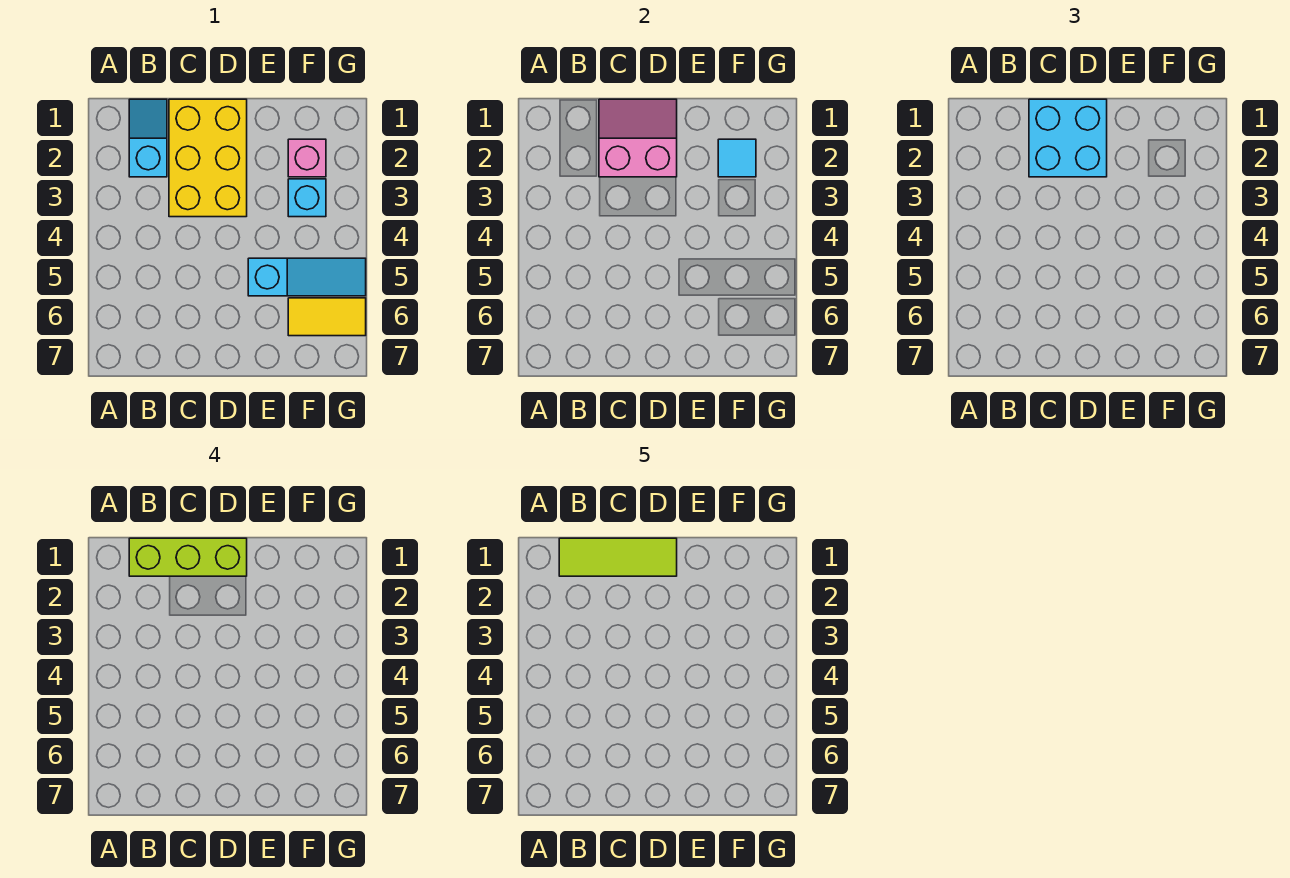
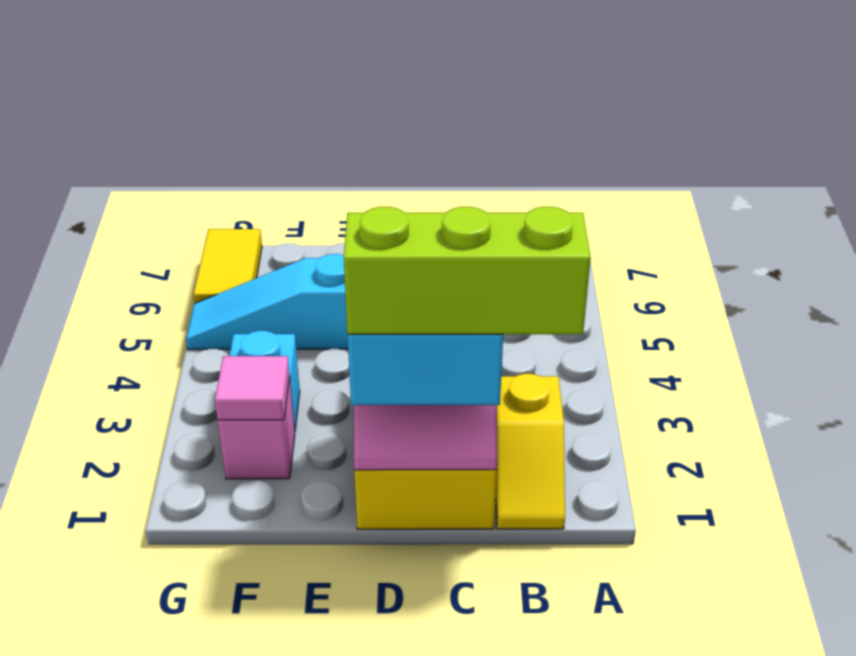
cyan 1x2 slope [129,99,167,177] -> yellow 1x2 slope [496,374,565,529]
lime 1x3 tile [559,538,677,576] -> none
cyan 1x1 tile [718,139,756,177] -> pink 1x1 tile [215,356,290,420]
yellow 1x2 tile [288,298,366,336] -> yellow 1x2 tile turned to [193,229,262,303]

